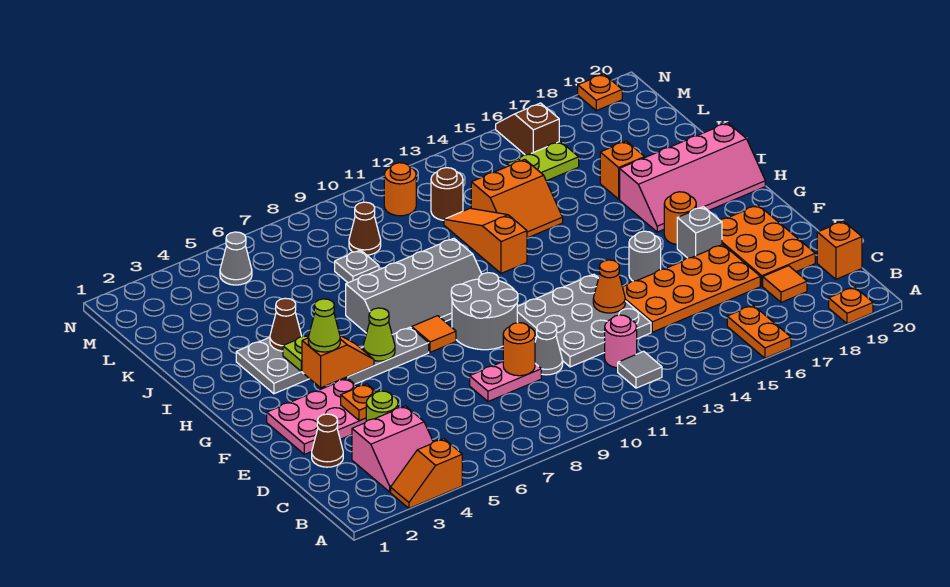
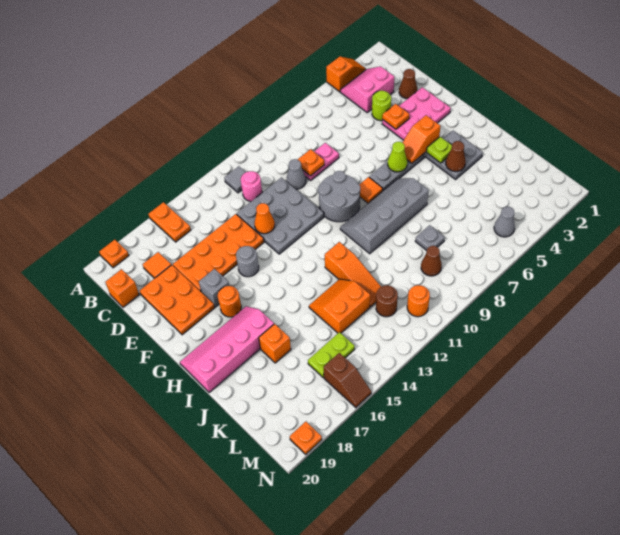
orange 1x1 round brick [503,323,535,376] -> orange 1x1 plate [298,149,324,176]
lime 1x1 cone [308,299,340,352] -> none

